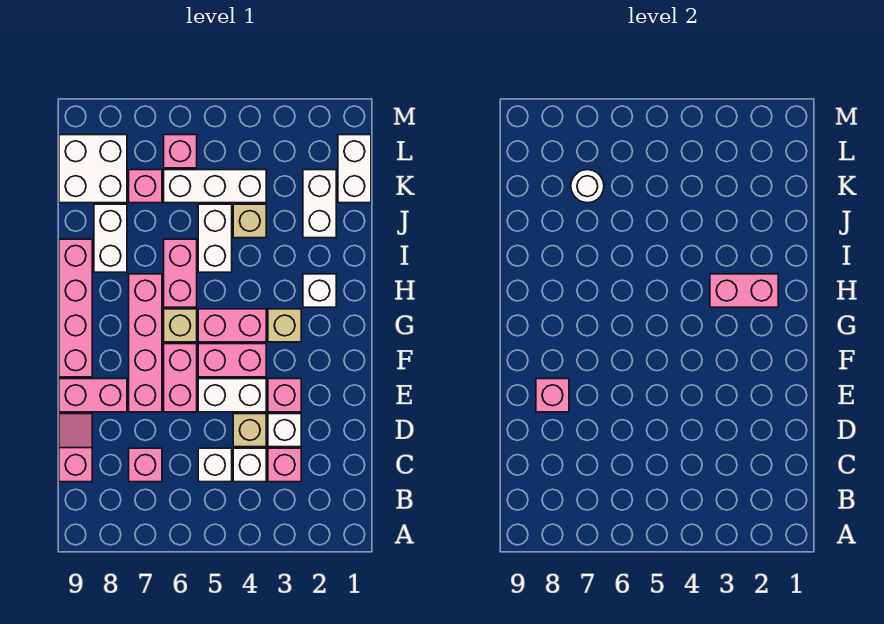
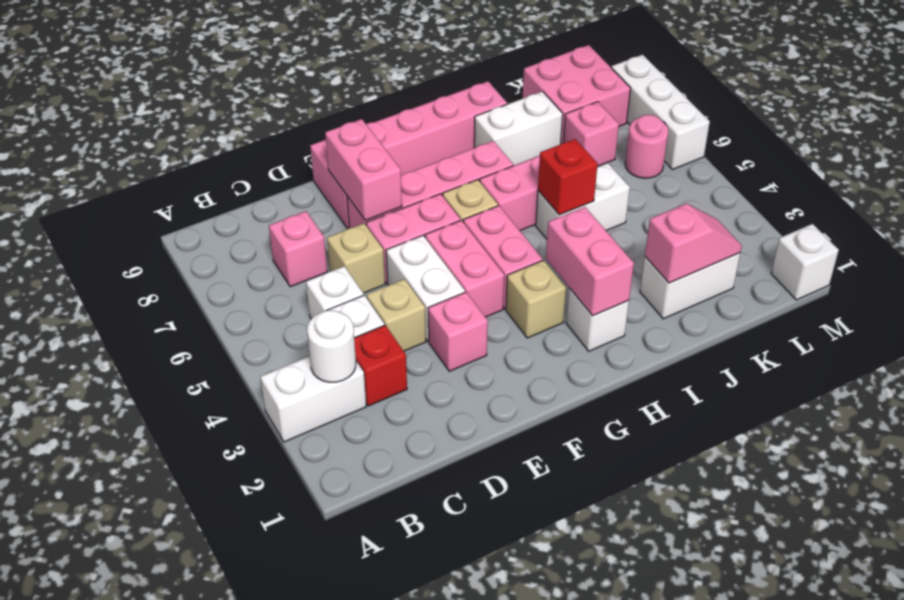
pink 1x1 brick [268,448,301,482] -> red 1x1 brick [354,325,407,406]
pink 1x2 slope [59,414,92,482] -> pink 1x2 slope moved to [645,204,742,283]
white 1x1 brick [268,414,301,447] -> white 1x1 brick moved to [771,224,839,300]
pink 1x1 brick [536,379,569,412] -> pink 1x2 brick [325,119,402,220]
none -> red 1x1 brick [538,139,598,215]
tan 1x1 brick [233,204,266,238] -> tan 1x1 brick moved to [327,223,385,293]
white 1x2 brick [338,135,371,203] -> white 1x2 brick moved to [260,356,366,442]
white 1x3 brick [164,170,266,203] -> white 1x3 brick moved to [611,55,710,169]
white 1x1 round brick [571,170,604,203] -> white 1x1 round brick moved to [307,310,356,382]
white 2x2 brick [59,135,127,203] -> pink 2x2 brick [523,45,631,144]
pink 1x1 brick [164,135,197,168] -> pink 1x1 round brick [625,115,668,178]

